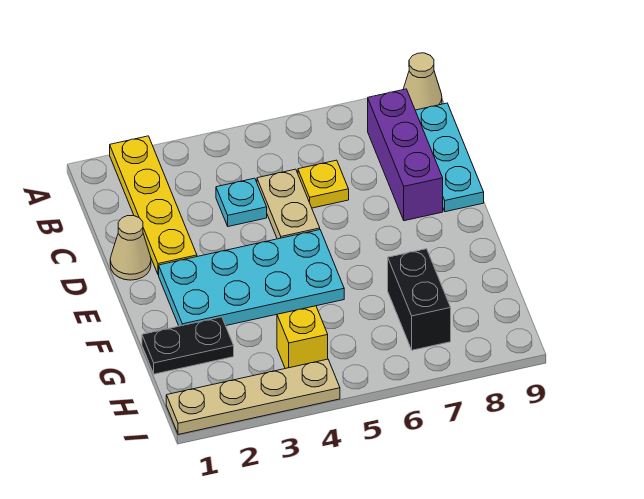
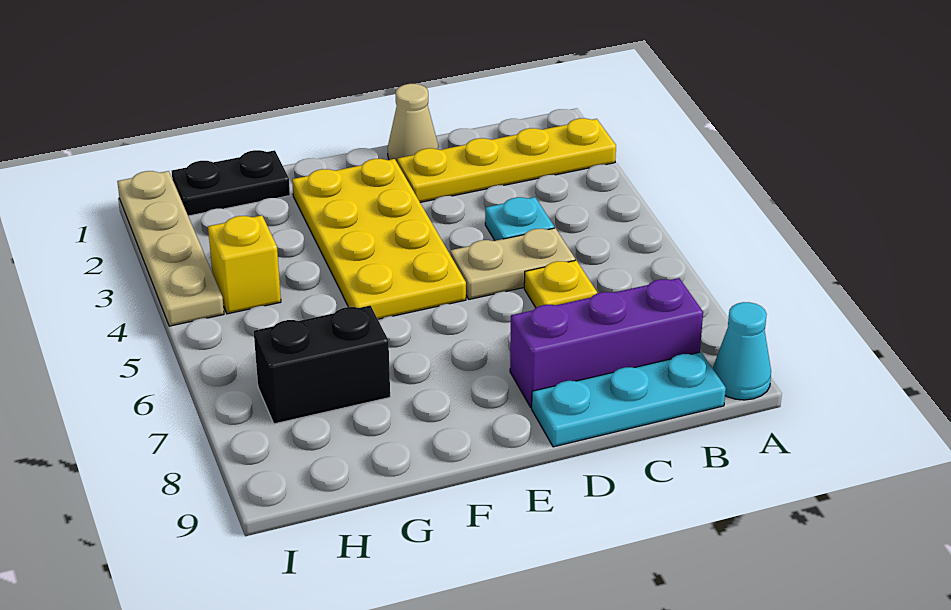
tan 1x1 cone [403,53,442,110] -> cyan 1x1 cone [713,302,771,400]
cyan 2x4 plate [159,230,344,326] -> yellow 2x4 plate [292,159,466,319]
black 1x2 plate [142,317,234,374] -> black 1x2 plate turned to [172,150,290,216]

